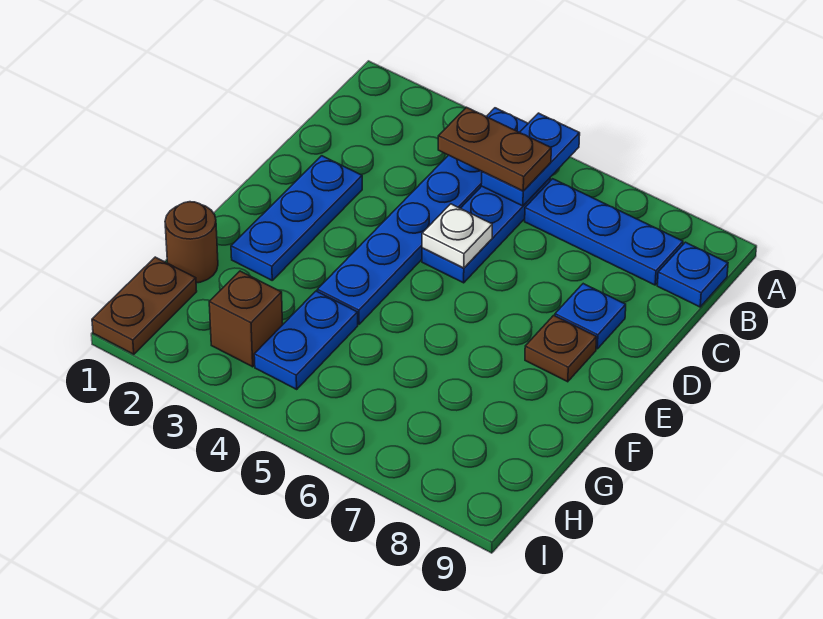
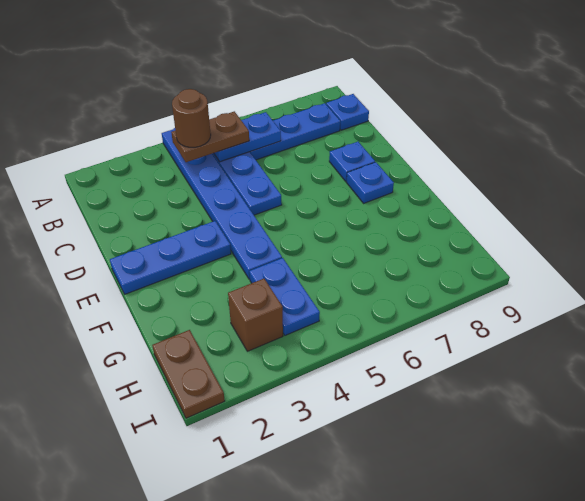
blue 1x2 plate [481,113,580,206] -> blue 1x2 plate turned to [214,112,281,162]
blue 1x3 plate [231,156,362,280] -> blue 1x3 plate turned to [110,221,231,294]
white 1x1 plate [422,204,492,268] -> none
brown 1x1 plate [525,315,597,382] -> blue 1x1 plate [346,162,394,203]
brown 1x1 round brick [165,202,218,283] -> brown 1x1 round brick moved to [172,89,211,147]

